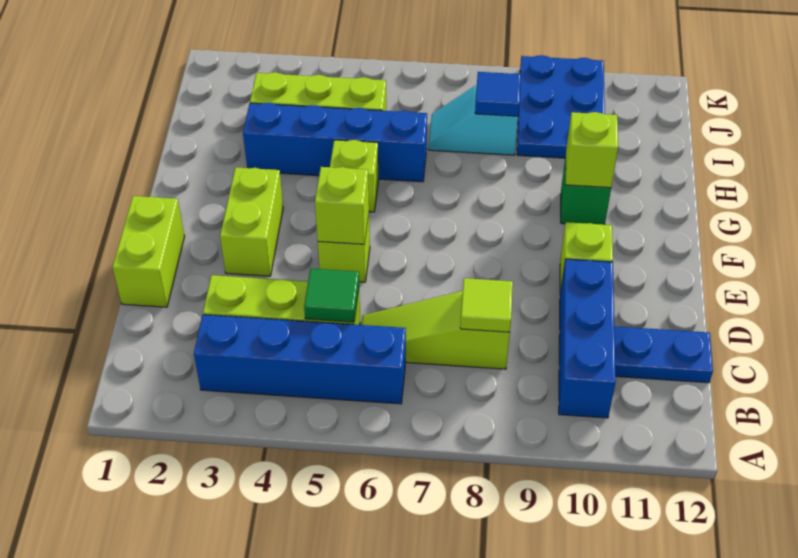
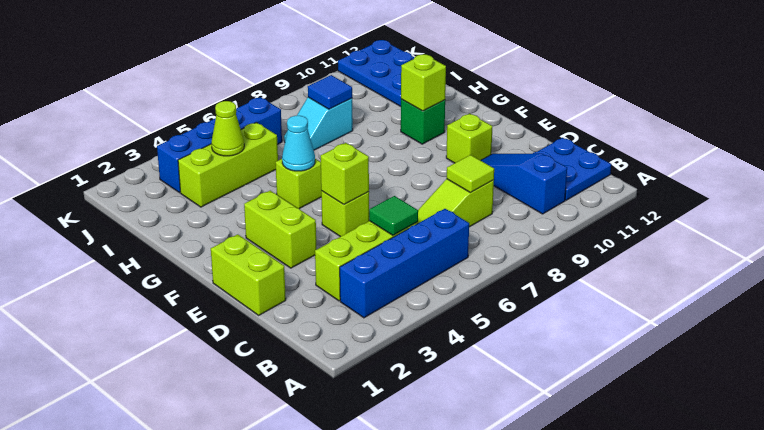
blue 1x3 brick [559,259,616,418] -> blue 1x3 slope [481,154,567,214]
blue 1x2 plate [614,326,713,383] -> blue 2x2 plate [533,138,611,200]
none -> cyan 1x1 cone [282,116,315,171]
blue 1x4 brick [243,103,427,182] -> blue 1x4 brick moved to [157,97,282,193]
none -> lime 1x1 cone [211,101,244,156]
blue 2x3 plate [517,55,605,158] -> blue 2x3 plate moved to [338,40,415,106]

